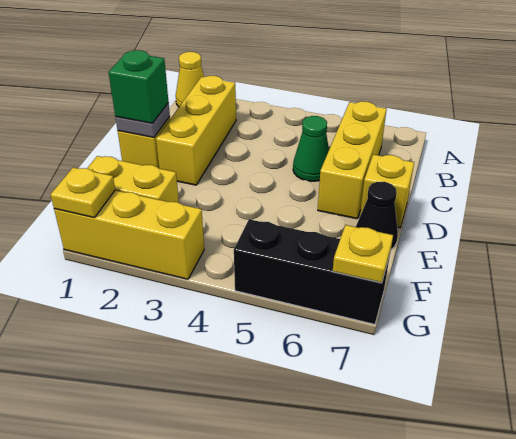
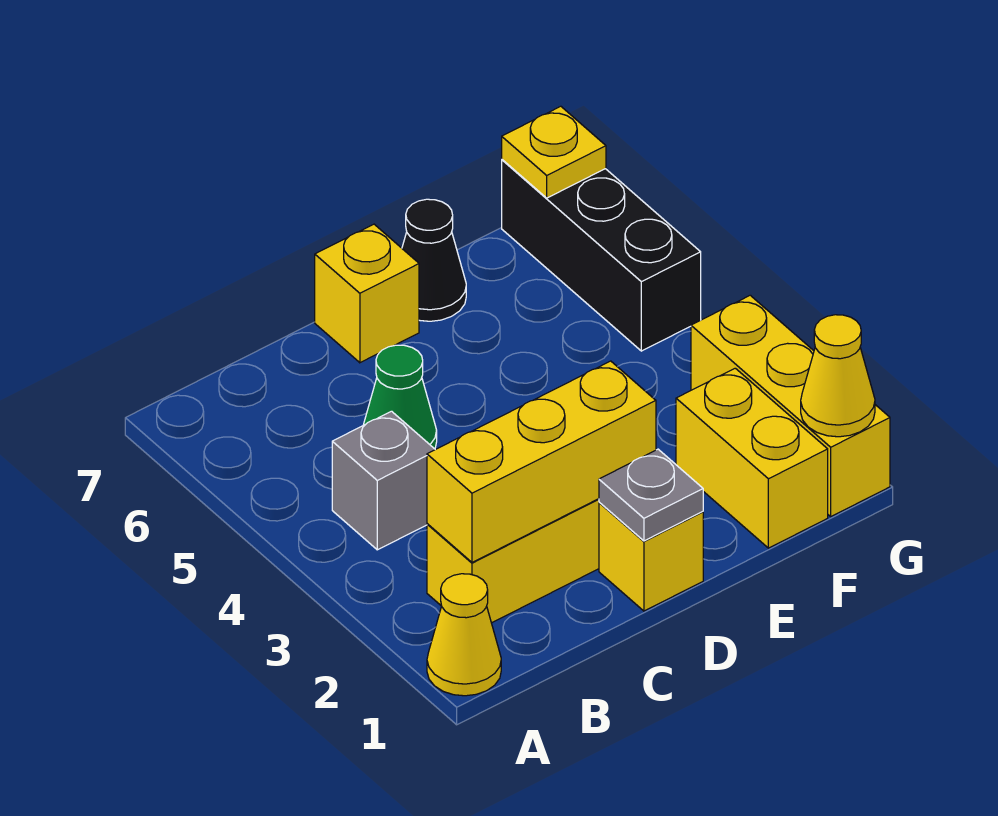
none -> grey 1x1 brick [332,411,435,550]
yellow 1x3 brick [318,101,387,219] -> yellow 1x3 brick moved to [427,361,656,562]
green 1x1 brick [108,50,169,123] -> none
yellow 1x1 plate [51,168,115,218] -> yellow 1x1 cone [801,315,875,437]

